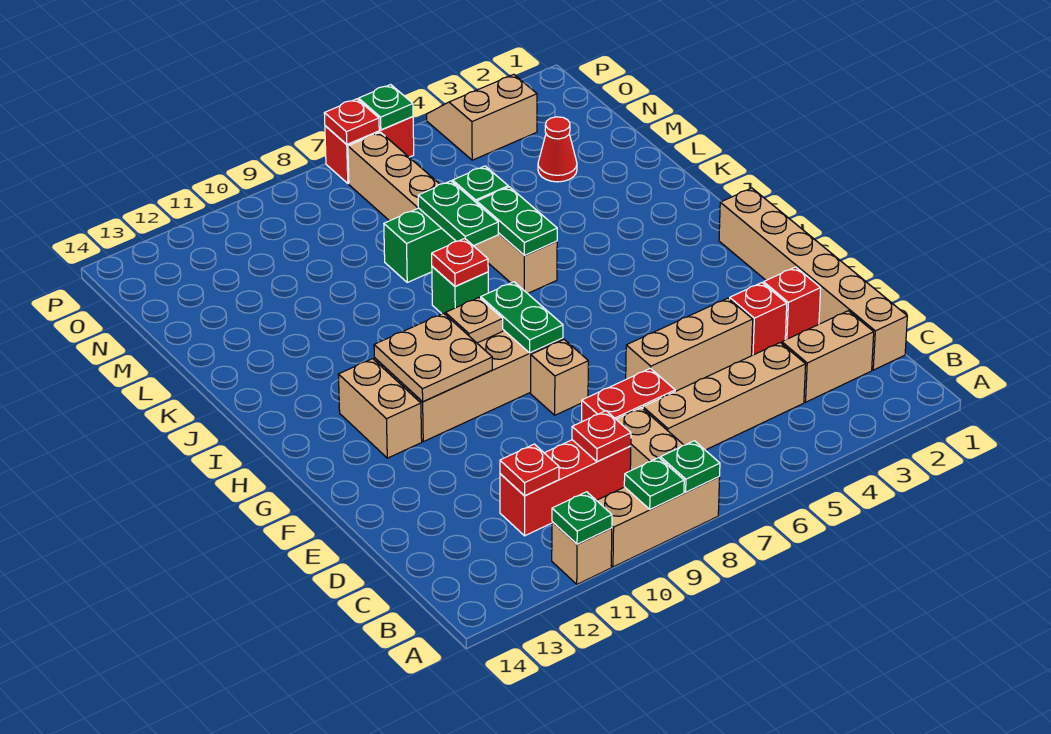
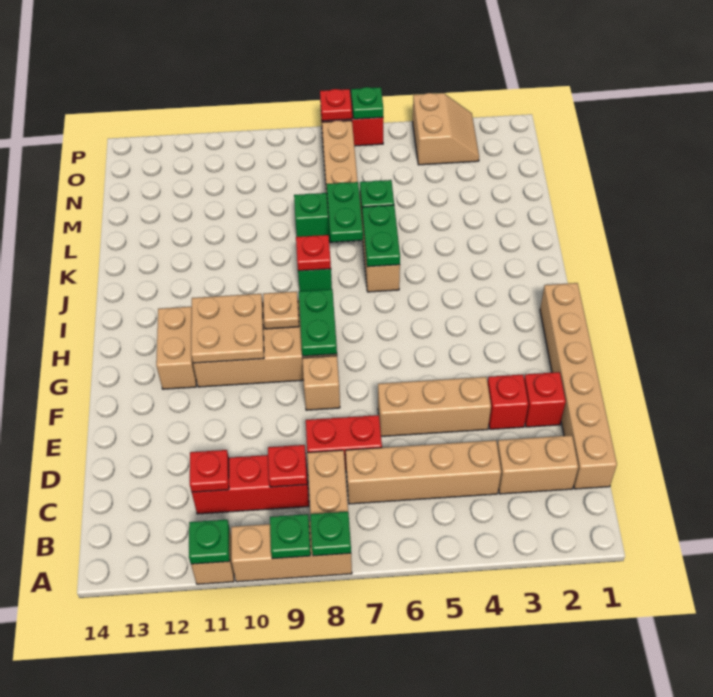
red 1x1 cone [538,117,577,182] -> none
tan 2x2 slope [427,74,537,160] -> tan 2x2 slope turned to [413,93,479,165]

